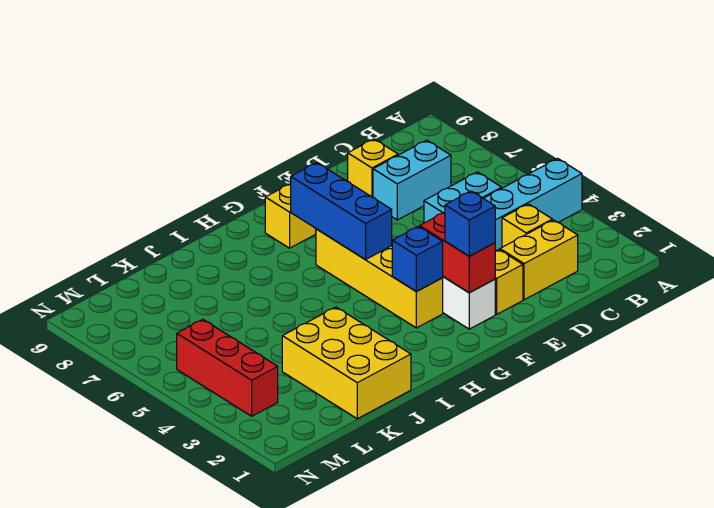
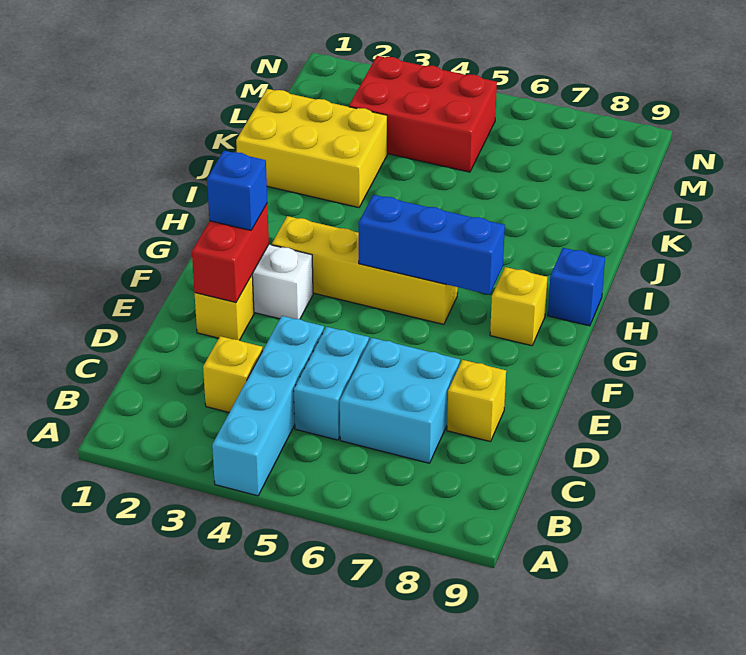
yellow 1x2 brick [500,220,578,300] -> none
cyan 1x2 brick [373,140,451,220] -> cyan 2x2 brick [340,338,460,463]
red 1x2 brick [420,212,495,292] -> red 1x2 brick turned to [192,204,269,302]
blue 1x1 brick [392,226,443,292] -> blue 1x1 brick moved to [548,248,605,326]
red 1x3 brick [177,319,278,416] -> red 2x3 brick [349,56,497,172]

